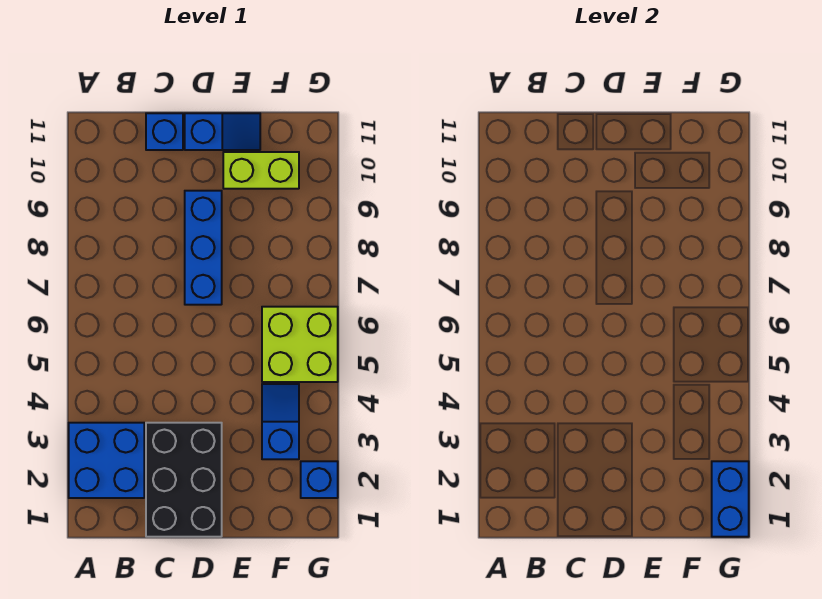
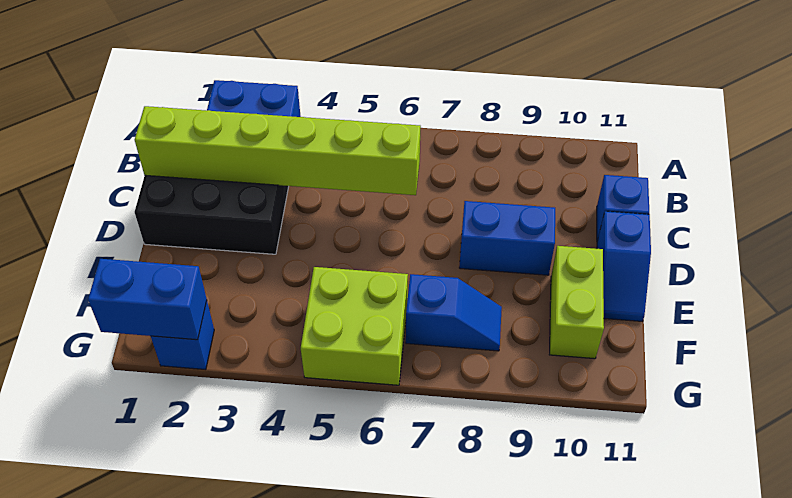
none -> lime 1x6 brick [135,106,421,195]
blue 1x3 brick [185,191,222,305] -> blue 1x2 brick [459,201,555,275]
blue 1x2 slope [262,384,299,459] -> blue 1x2 slope moved to [406,274,502,351]

